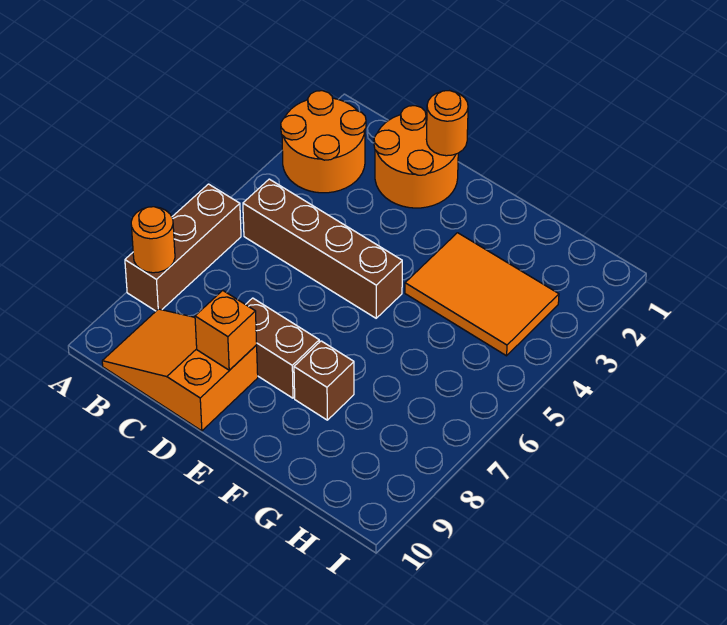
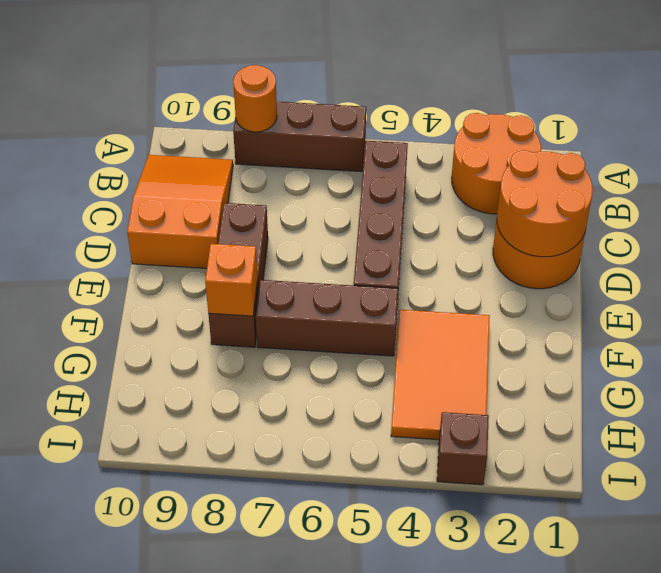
orange 1x1 round brick [426,91,468,156] -> orange 2x2 round brick [497,150,593,257]
orange 1x1 brick [195,290,257,370] -> orange 1x1 brick moved to [205,244,258,316]
none -> brown 1x3 brick [256,280,398,356]
none -> brown 1x1 brick [437,412,489,485]

